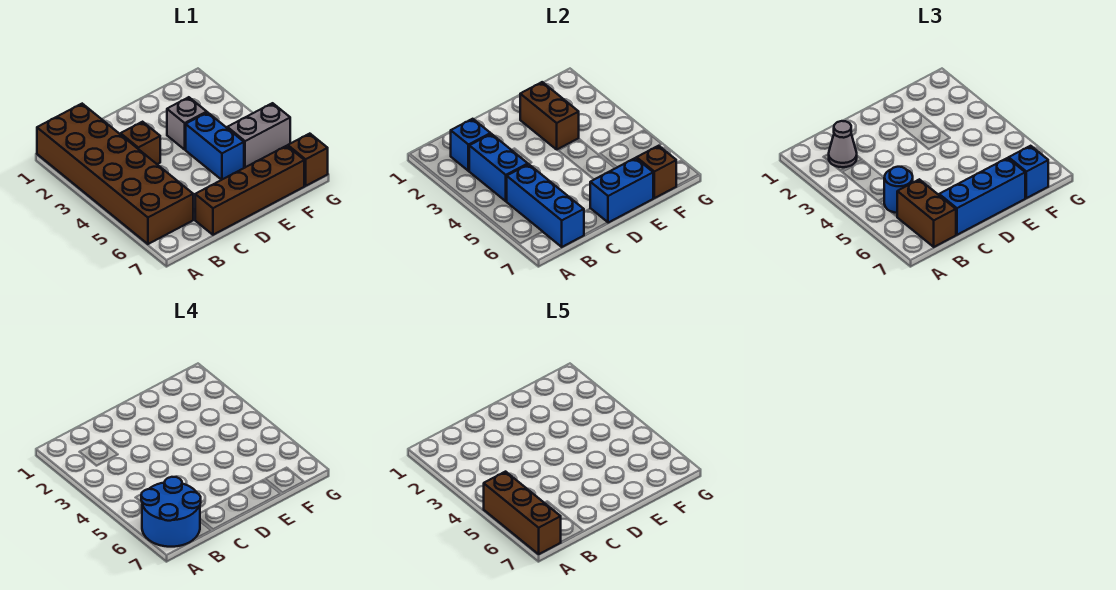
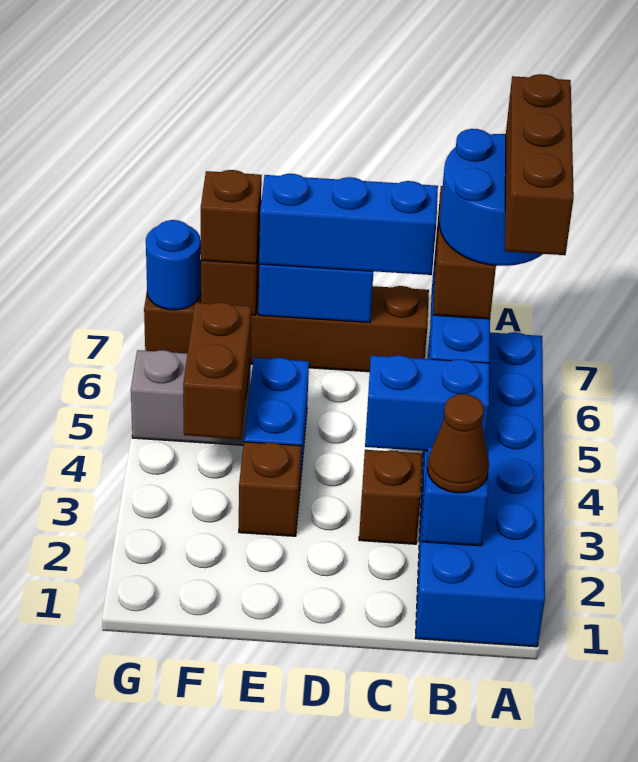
brown 2x6 brick [37,104,193,244] -> blue 2x6 brick [416,332,545,647]
grey 1x1 cone [829,121,857,167] -> brown 1x1 cone [427,394,489,493]
blue 1x2 brick [469,134,528,201] -> blue 1x2 brick turned to [365,355,489,451]
blue 1x1 round brick [884,167,913,213] -> blue 1x1 round brick moved to [146,220,201,310]
brown 1x2 brick [520,82,579,149] -> brown 1x2 brick moved to [183,302,251,439]
grey 1x1 brick [167,97,207,149] -> brown 1x1 brick [239,442,301,536]
blue 1x1 brick [1009,146,1048,198] -> brown 1x1 brick [201,170,262,264]

